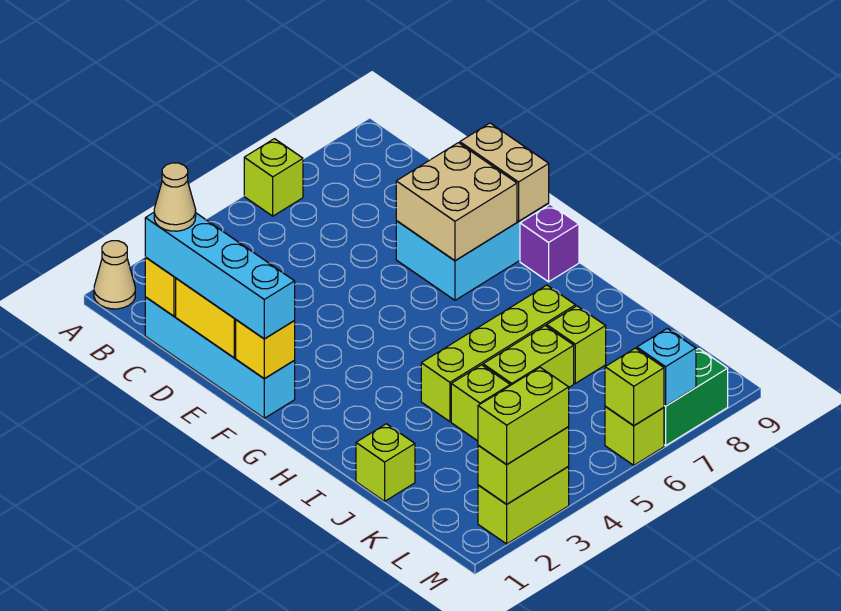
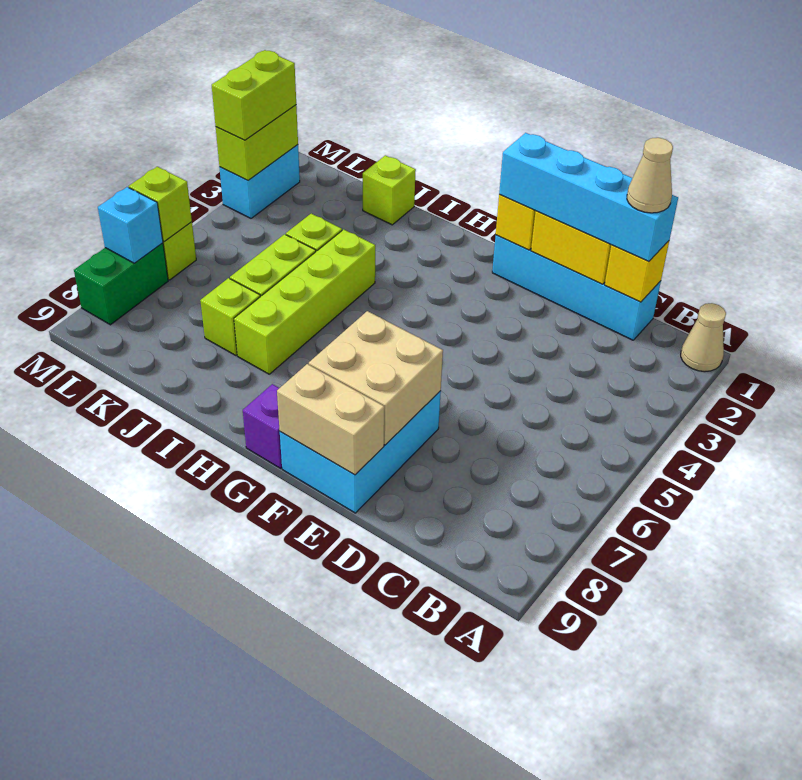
lime 1x1 brick [244,139,303,216] -> none
lime 1x2 brick [478,467,569,544] -> cyan 1x2 brick [219,145,300,218]

